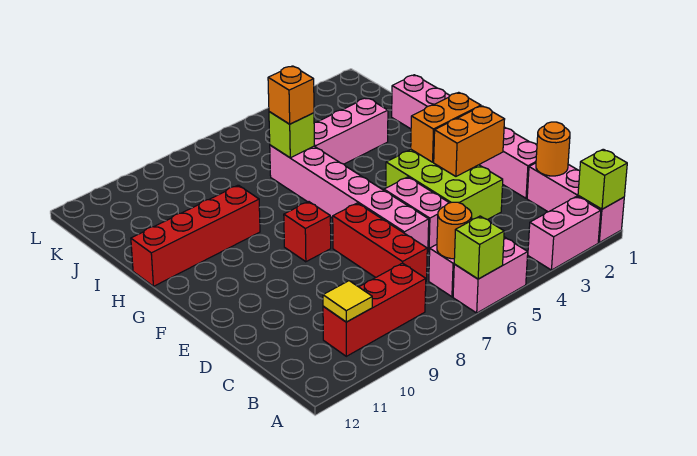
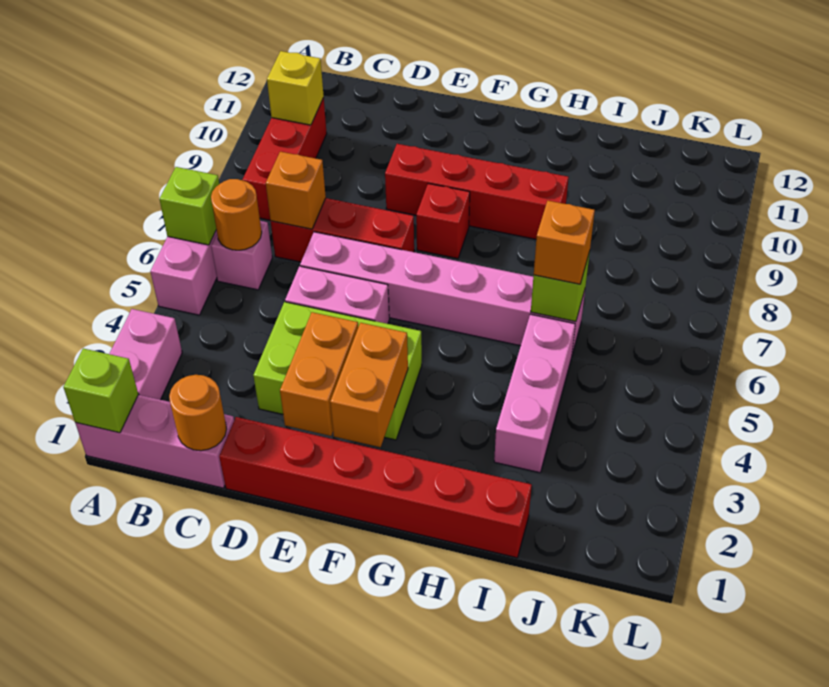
yellow 1x1 tile [323,281,372,322] -> yellow 1x1 brick [267,51,324,125]
none -> orange 1x1 brick [266,152,326,229]
pink 1x6 brick [392,75,537,198] -> red 1x6 brick [219,417,532,558]
red 1x4 brick [131,185,260,286] -> red 1x4 brick turned to [385,144,569,239]

